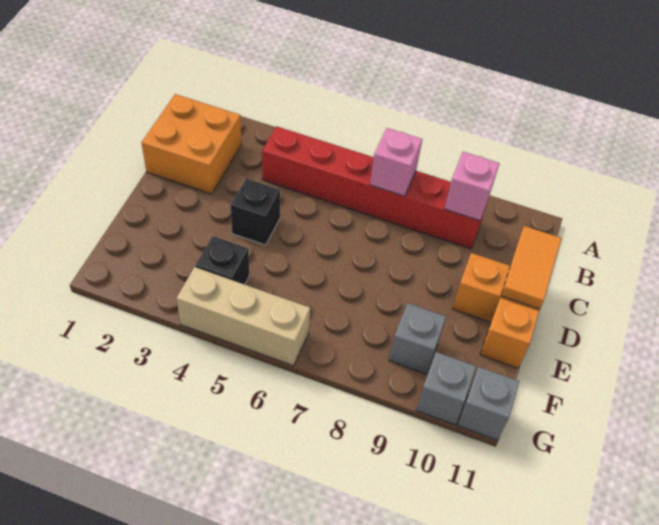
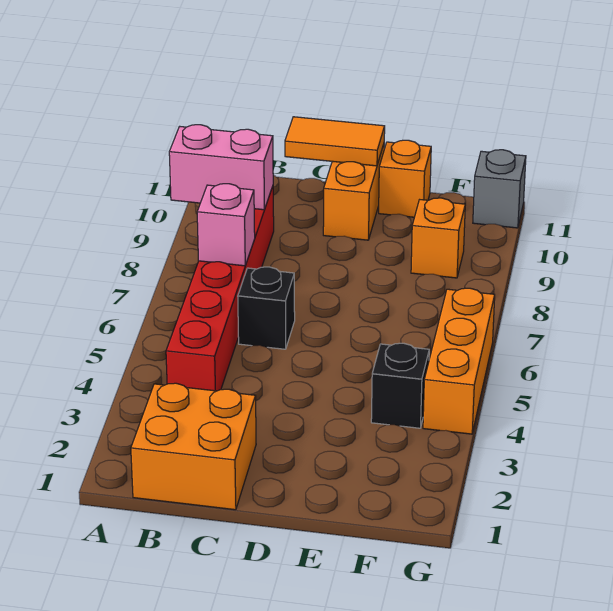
pink 1x1 brick [444,152,500,221] -> pink 1x2 brick [169,125,273,210]
black 1x1 brick [230,179,280,245] -> black 1x1 brick moved to [238,267,295,349]
grey 1x1 brick [389,303,446,374] -> orange 1x1 brick [411,198,465,278]
tan 1x3 brick [177,267,310,366] -> orange 1x3 brick [423,288,495,434]
grey 1x1 brick [416,352,476,425] -> none

